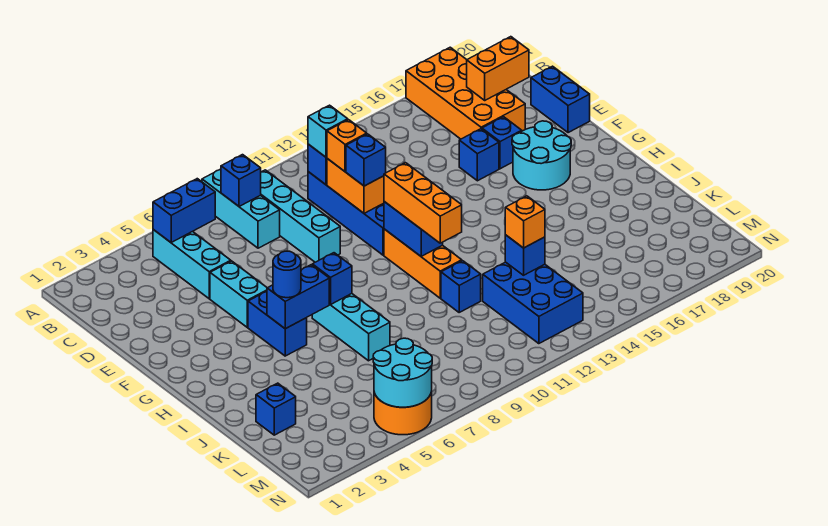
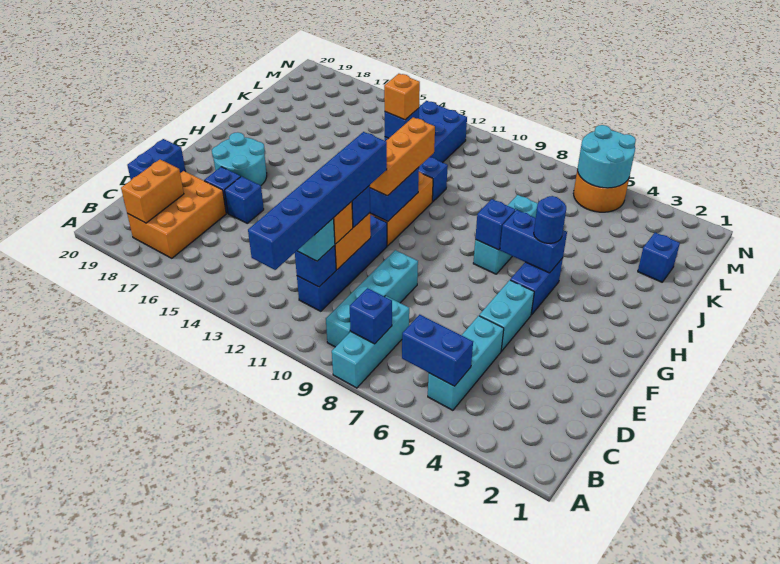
none -> blue 1x6 brick [248,132,387,270]
orange 2x4 brick [406,47,525,139] -> orange 2x3 brick [127,171,226,258]
orange 1x2 brick [467,37,529,100] -> orange 1x2 brick turned to [121,160,184,223]

